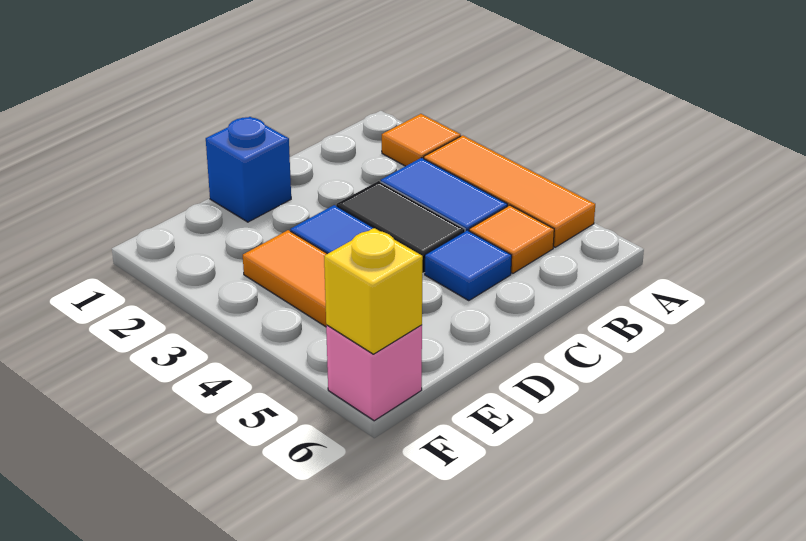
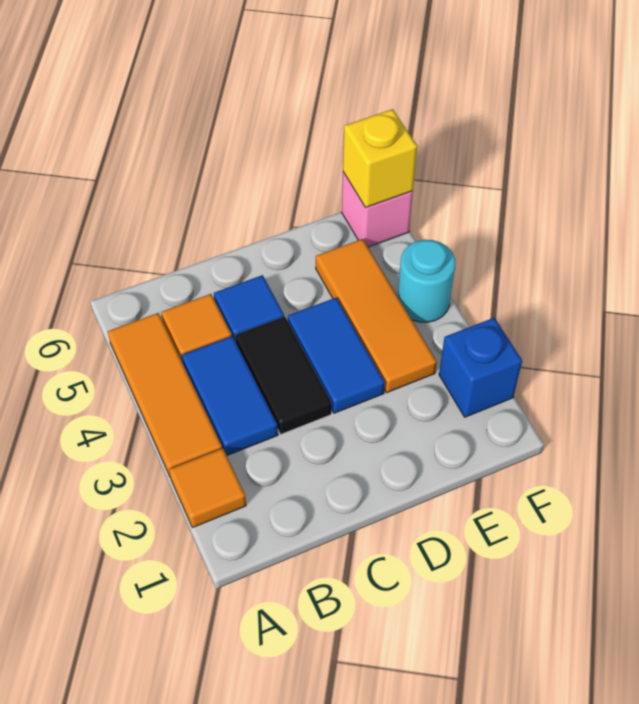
blue 1x1 brick [206,117,291,222] -> blue 1x1 brick moved to [439,318,522,417]
none -> cyan 1x1 round brick [398,240,455,322]

